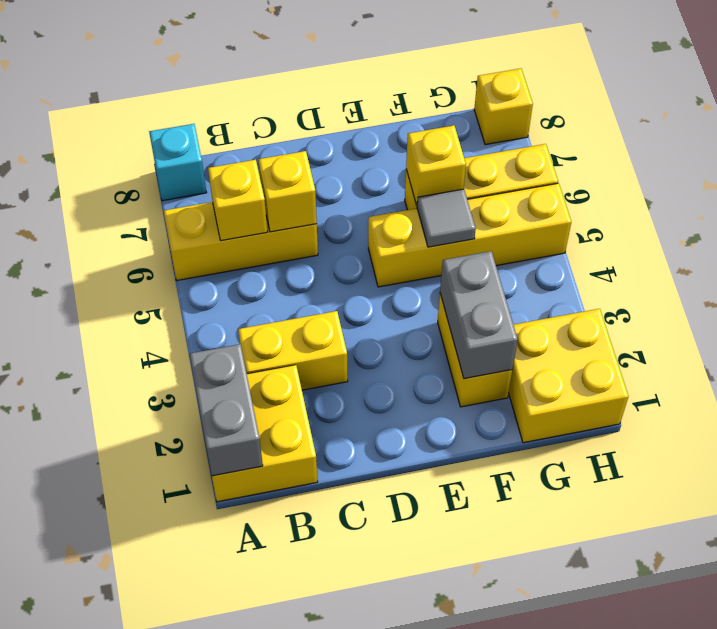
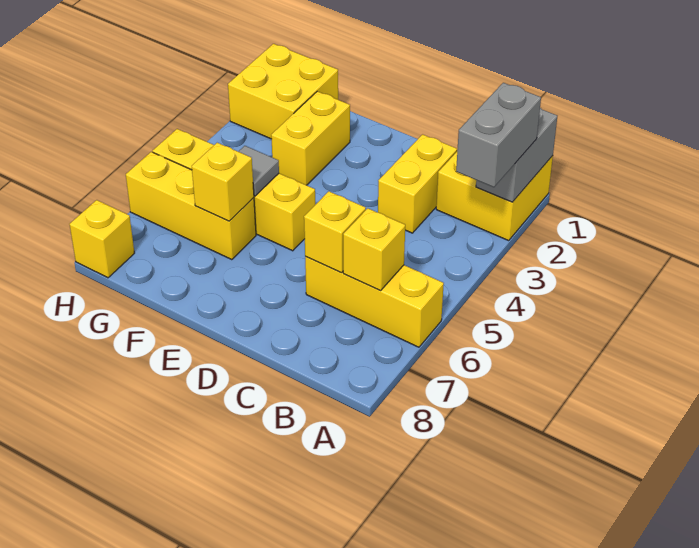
cyan 1x1 brick [149,124,207,201] -> none
yellow 1x2 brick [238,311,348,390] -> yellow 1x2 brick turned to [378,134,457,233]
grey 1x2 brick [440,251,518,379] -> grey 1x2 brick moved to [456,83,541,187]

